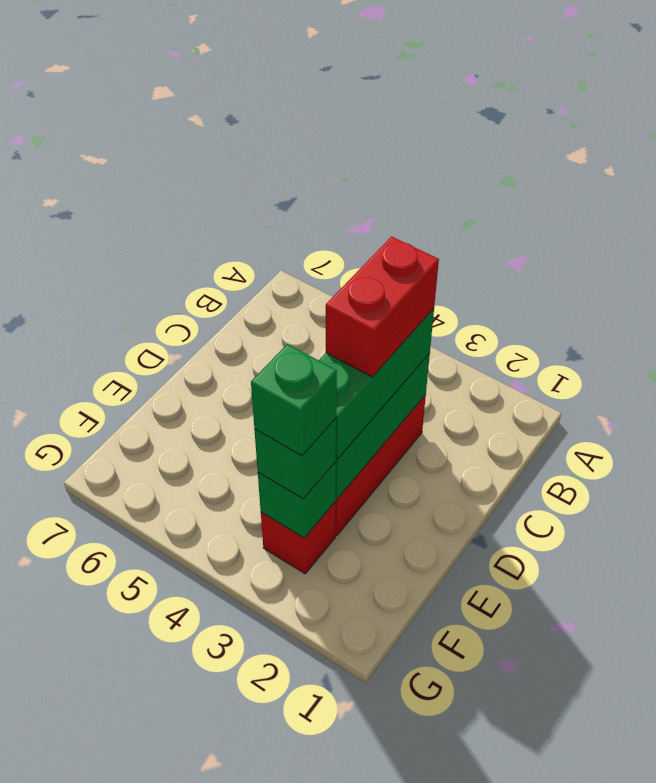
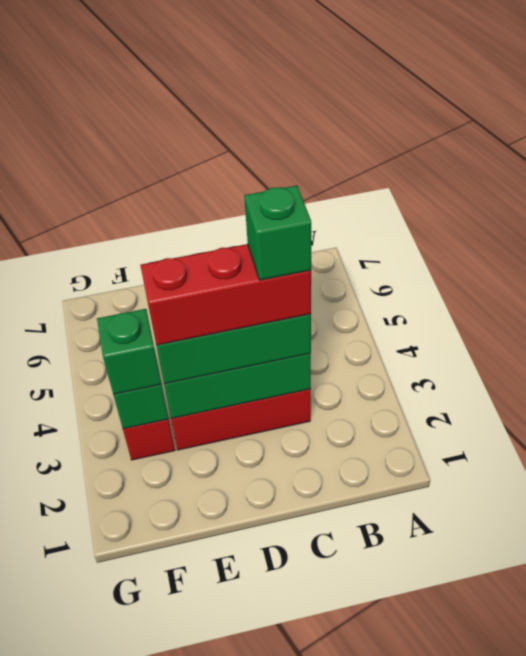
red 1x2 brick [326,236,439,377] -> red 1x3 brick [140,244,311,345]
green 1x1 brick [251,344,337,456] -> green 1x1 brick moved to [244,185,311,280]

